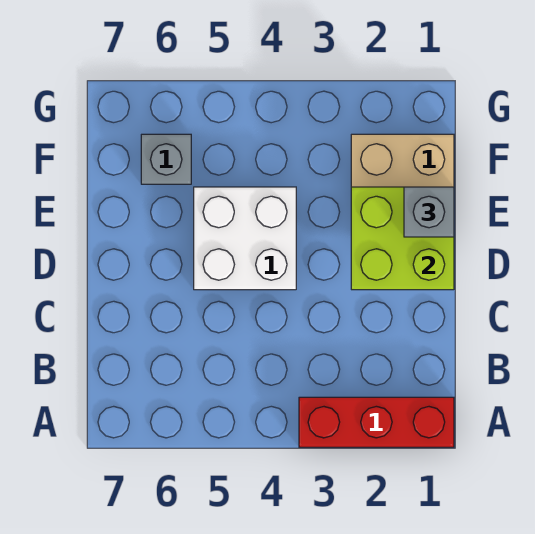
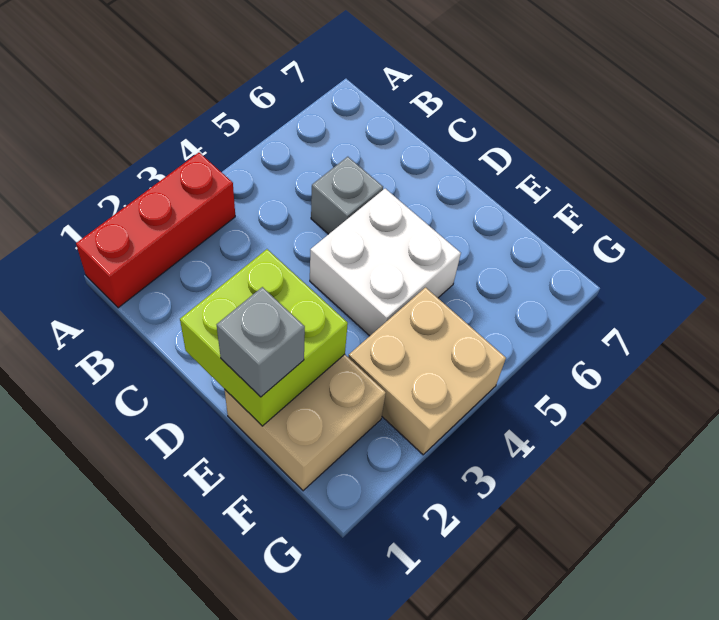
none -> tan 2x2 brick [348,288,506,455]
grey 1x1 brick [141,134,191,184] -> grey 1x1 brick moved to [311,157,383,234]

